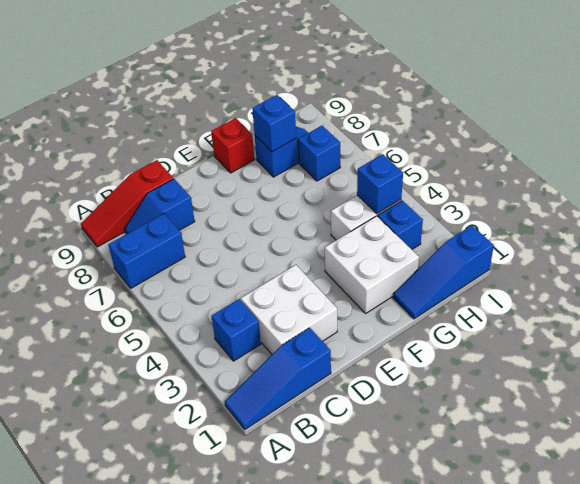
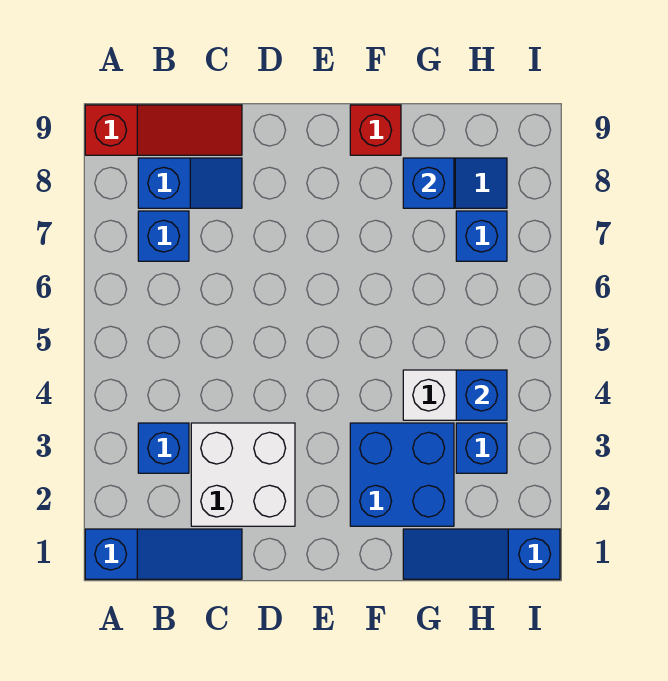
blue 1x3 slope [225,328,331,429] -> blue 1x3 slope turned to [85,529,242,579]
blue 1x2 brick [108,214,185,288] -> blue 1x1 brick [138,211,189,261]
red 1x3 slope [81,160,173,247] -> red 1x3 slope turned to [85,105,242,155]
blue 1x2 slope [125,179,195,234] -> blue 1x2 slope turned to [138,158,242,208]
white 2x2 brick [325,216,419,313] -> blue 2x2 brick [350,423,454,526]

